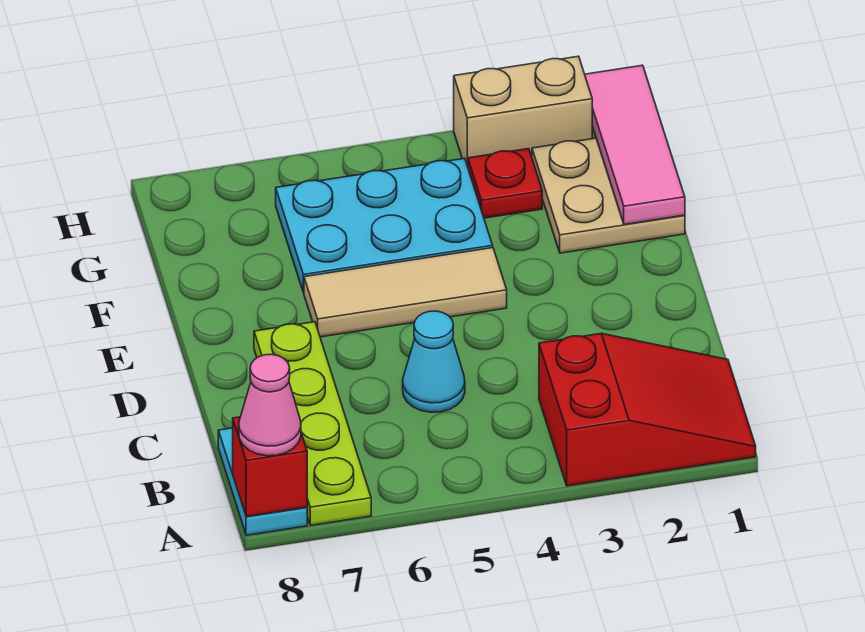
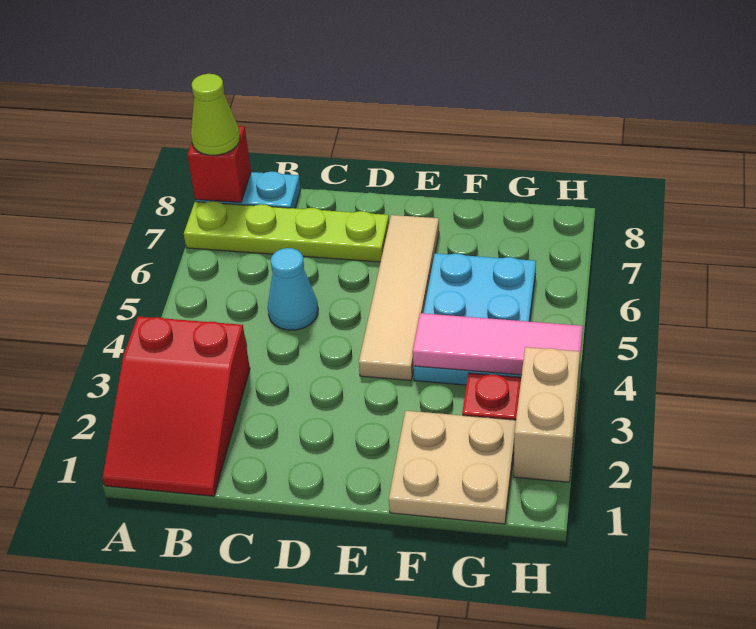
pink 1x1 cone [239,354,301,456] -> lime 1x1 cone [191,74,240,155]
tan 1x3 tile [304,248,507,337] -> tan 1x4 tile [359,215,439,380]
pink 1x3 tile [585,65,685,224] -> pink 1x3 tile moved to [413,313,583,375]

